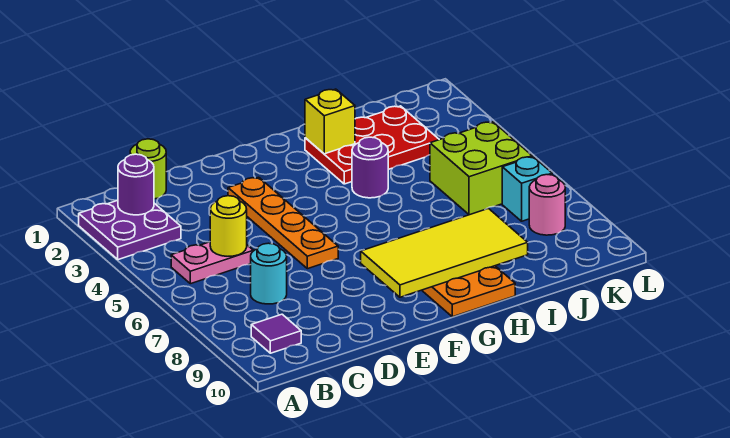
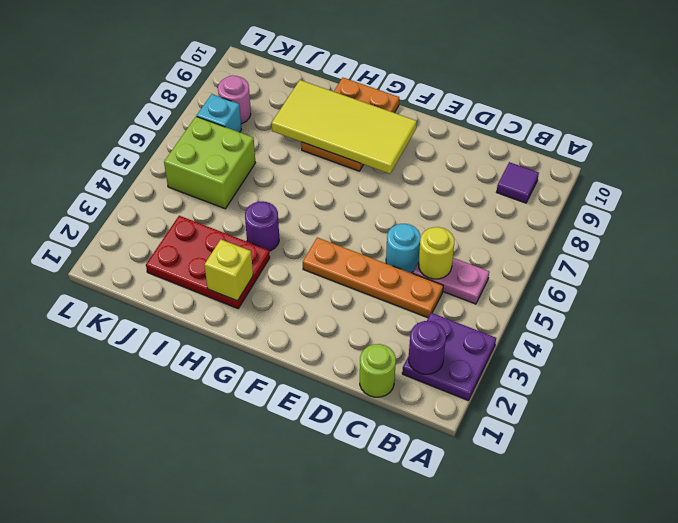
cyan 1x1 round brick [251,243,287,304] -> cyan 1x1 round brick moved to [386,224,421,273]
orange 1x4 plate [228,177,338,269] -> orange 1x4 plate turned to [303,238,443,318]

